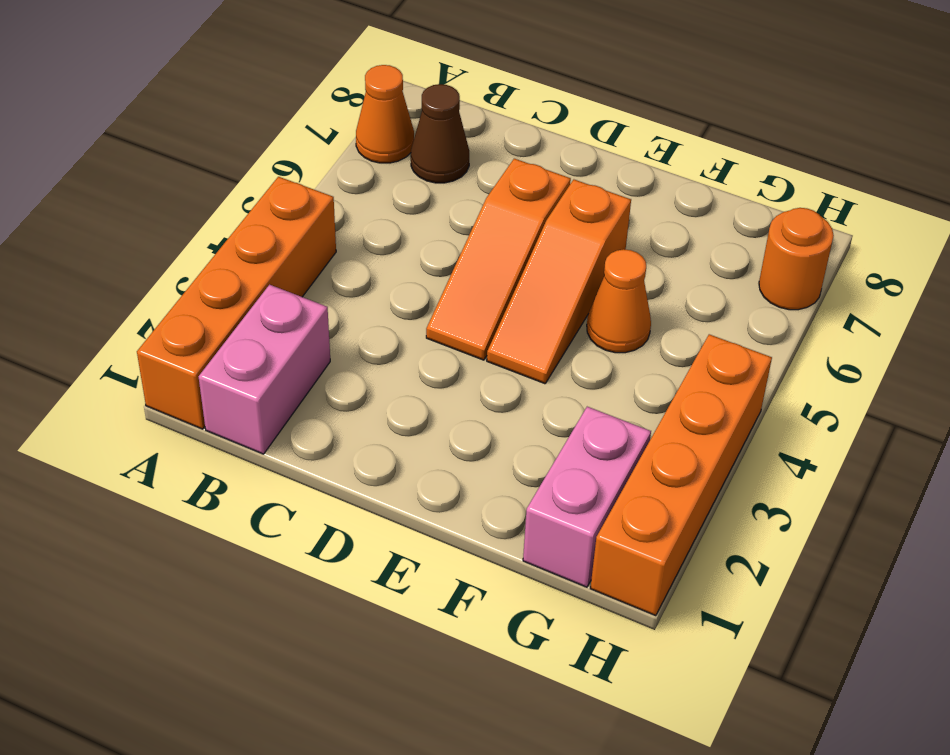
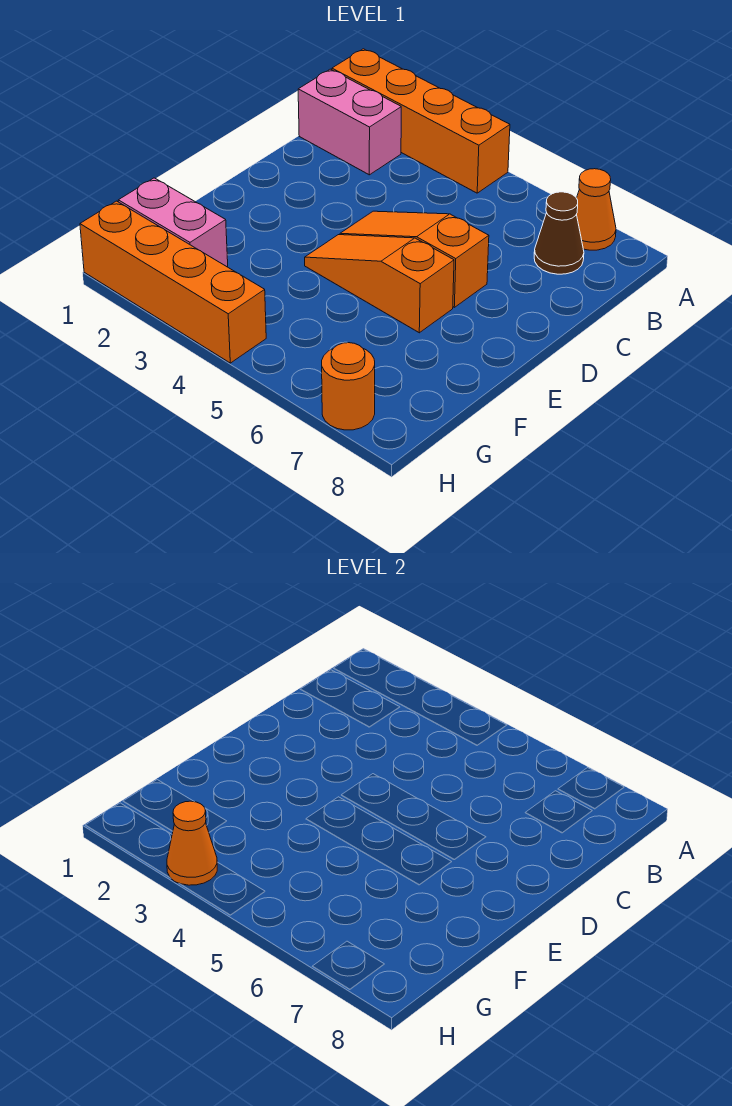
orange 1x1 cone [587,249,651,353] -> orange 1x1 cone moved to [167,801,217,885]

